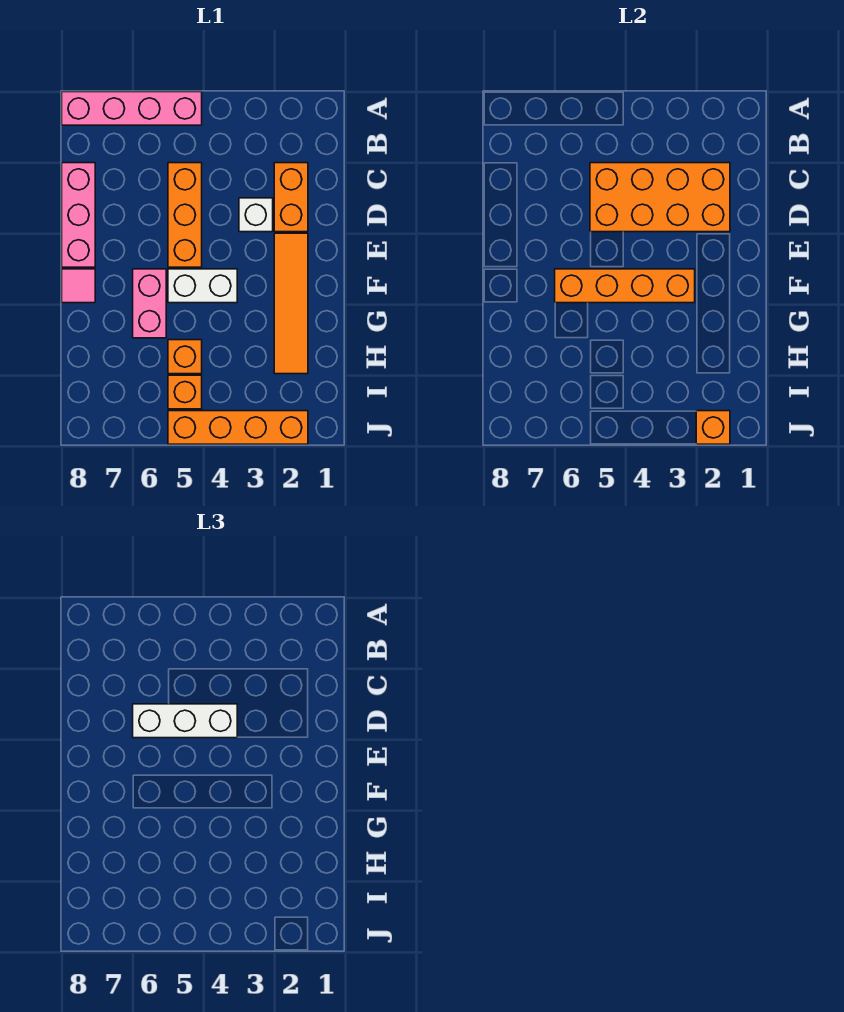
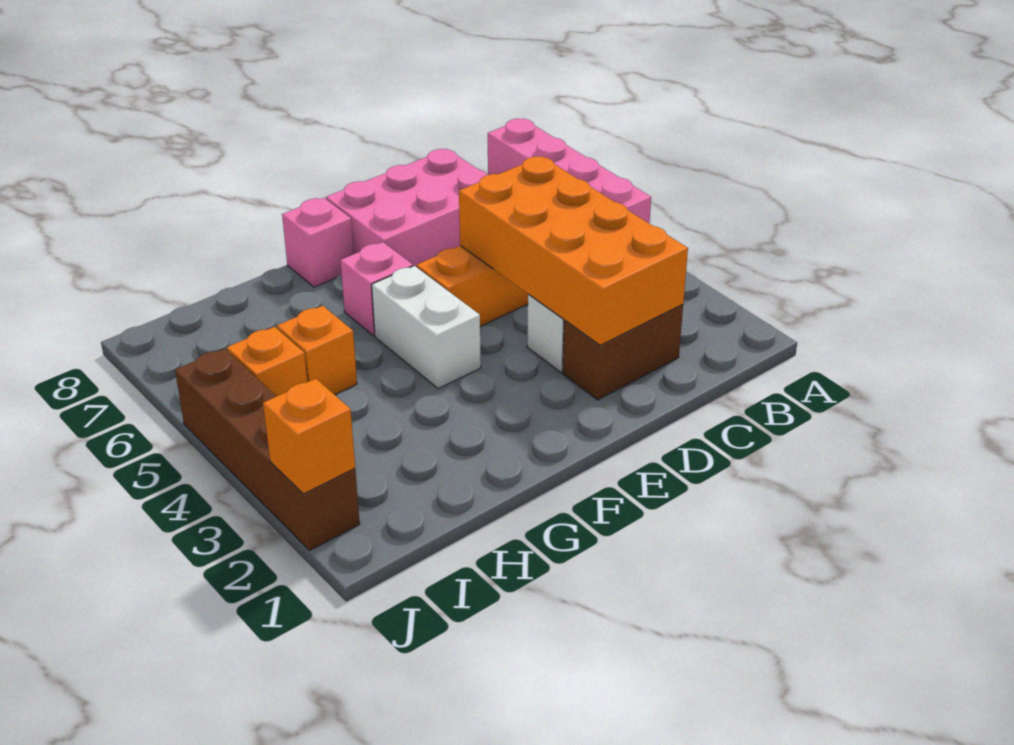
orange 1x2 brick [274,163,308,232] -> brown 1x2 brick [563,304,683,400]
pink 1x3 brick [62,163,95,267] -> pink 2x3 brick [326,149,487,267]
white 1x3 brick [133,704,237,738] -> none
orange 1x4 tile [274,233,308,374] -> none
orange 1x4 brick [555,269,695,303] -> none
pink 1x2 brick [133,269,166,338] -> pink 1x1 brick [341,242,413,336]
pink 1x1 tile [62,269,95,303] -> pink 1x1 brick [282,198,354,287]
orange 1x4 brick [168,411,308,444] -> brown 1x4 brick [175,348,360,550]

